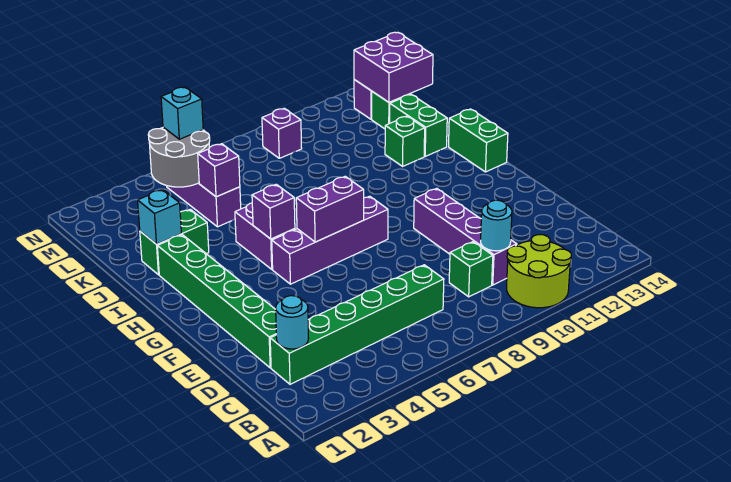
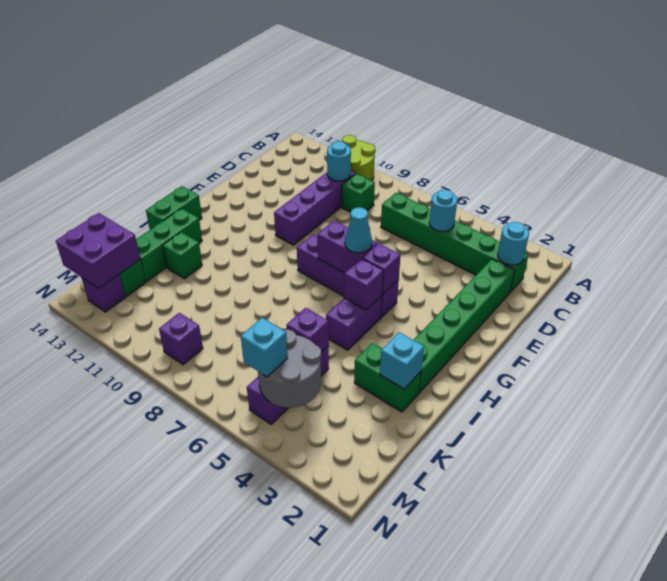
none -> cyan 1x1 round brick [429,190,457,232]
none -> purple 1x1 brick [362,243,401,294]
none -> cyan 1x1 cone [345,207,372,253]
green 1x2 brick [390,94,447,156] -> green 1x3 brick [136,208,202,282]

